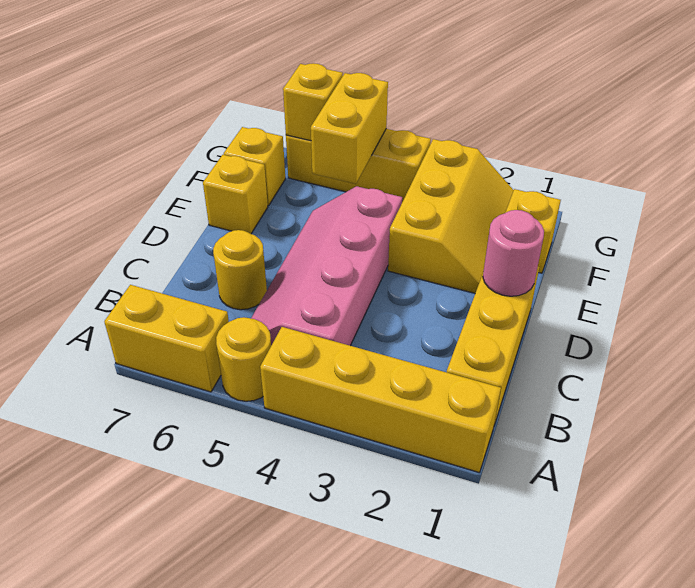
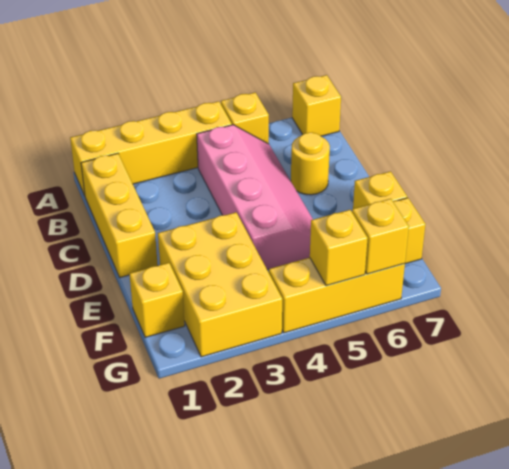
yellow 1x1 round brick [216,317,271,401] -> yellow 1x1 brick [221,93,269,144]
yellow 1x2 brick [104,285,229,392] -> yellow 1x1 brick [292,75,341,136]
pink 1x1 round brick [483,210,544,296] -> none
yellow 2x3 slope [388,139,514,293] -> yellow 2x3 brick [158,212,282,357]
yellow 1x2 brick [311,73,388,184] -> yellow 1x1 brick [310,210,368,286]

